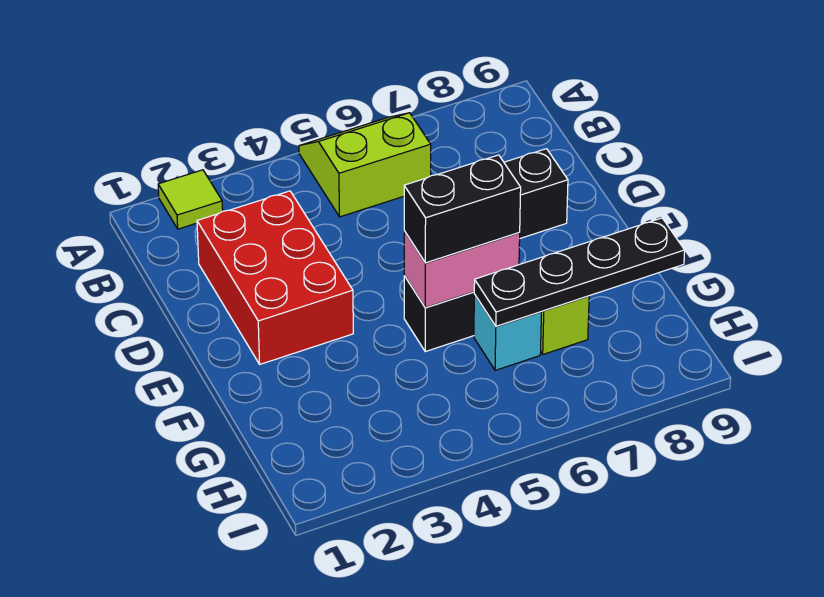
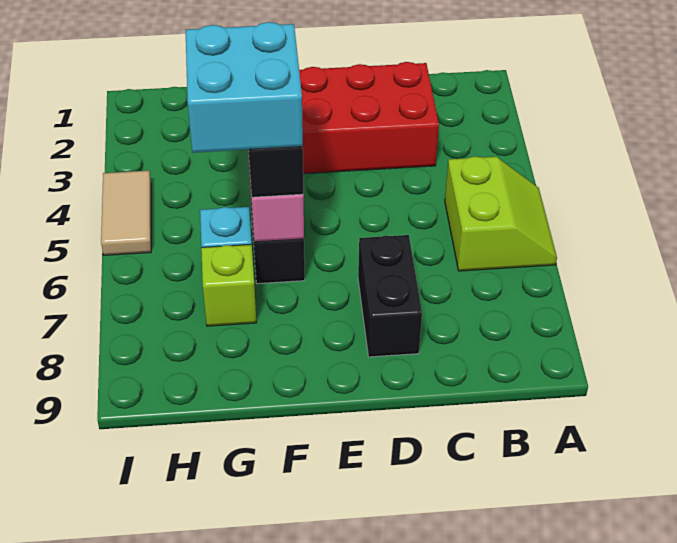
lime 1x1 tile [158,170,223,229] -> none
none -> cyan 2x2 brick [186,22,303,153]
black 1x4 plate [474,218,685,326] -> none
none -> tan 1x2 tile [101,171,151,255]

